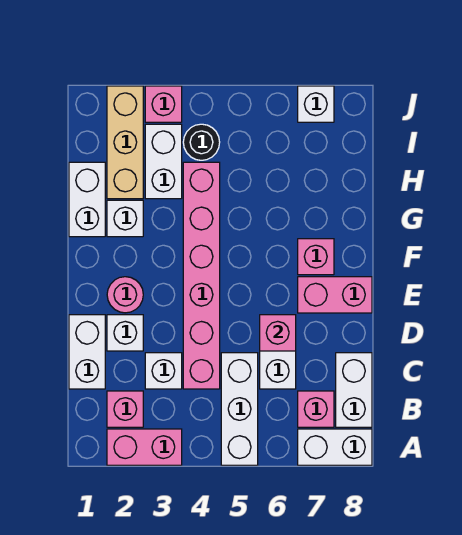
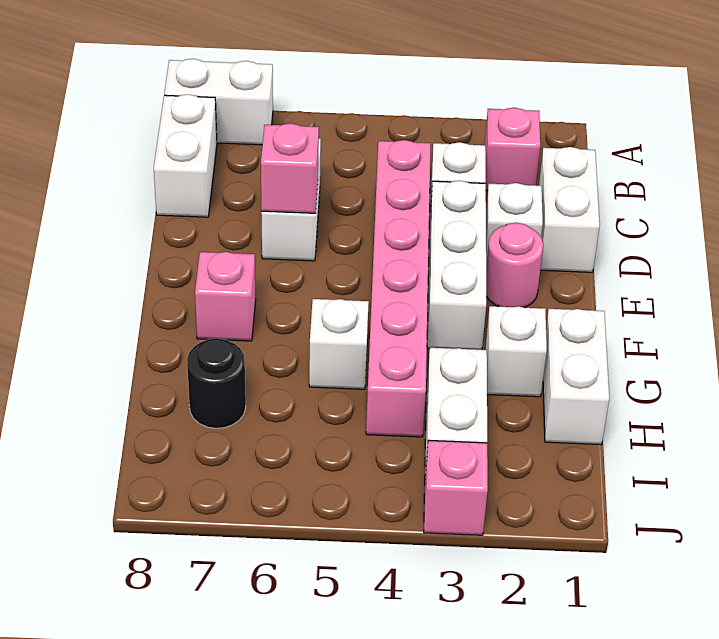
pink 1x2 brick [107,429,182,465] -> none
white 1x3 brick [221,353,258,465] -> white 1x3 brick moved to [427,181,486,350]
pink 1x1 brick [298,391,334,427] -> none
pink 1x2 brick [298,277,372,313] -> none
tan 1x3 brick [107,86,143,199] -> none
black 1x1 round brick [183,124,220,160] -> black 1x1 round brick moved to [187,338,246,428]
white 1x1 brick [298,86,334,122] -> white 1x1 brick moved to [309,299,369,389]

